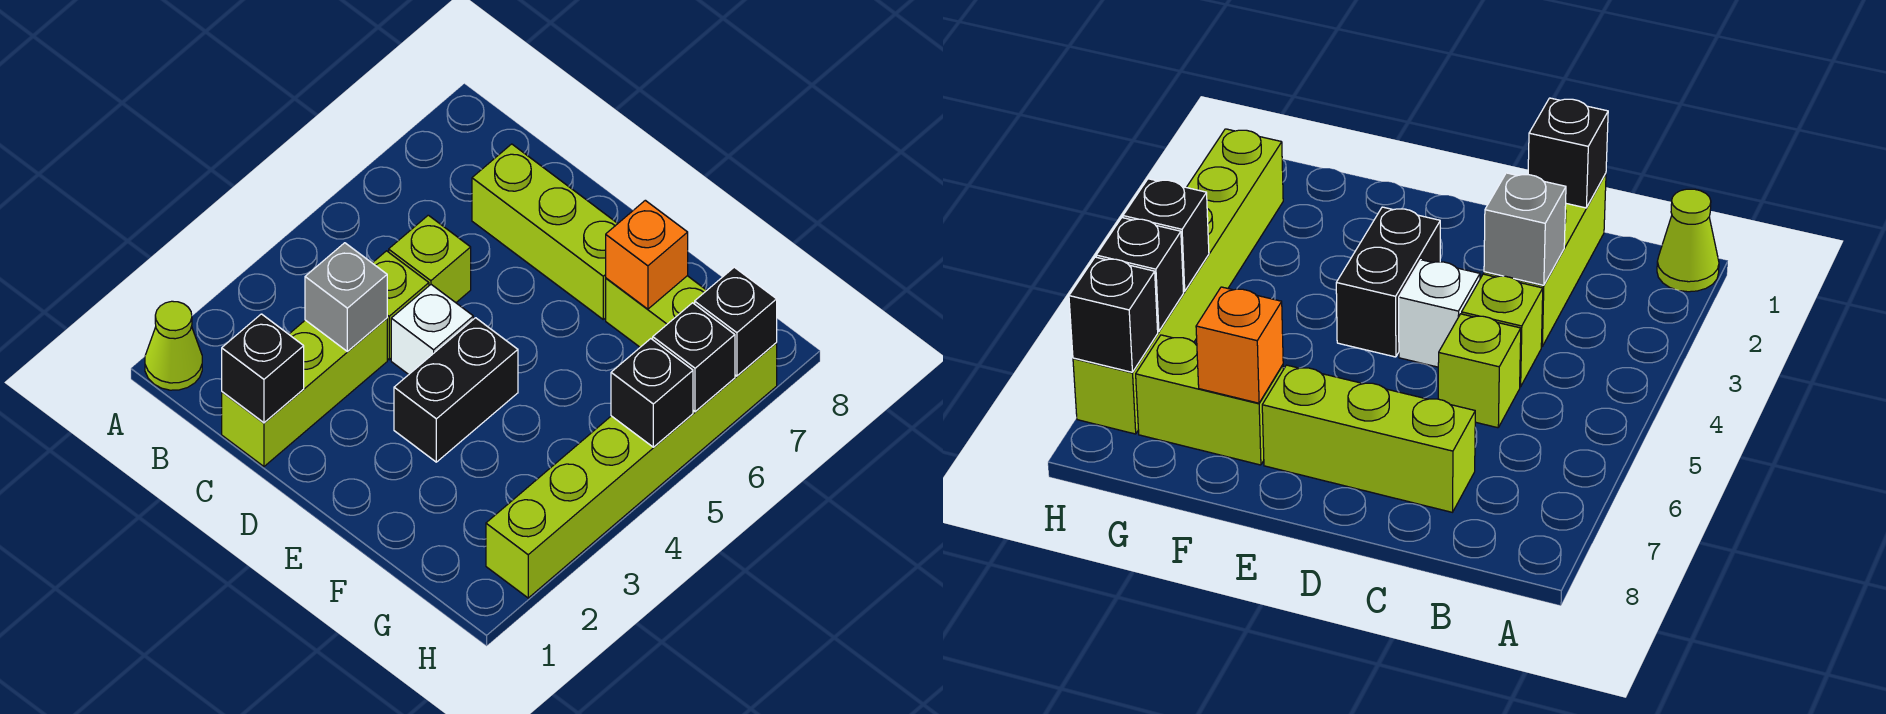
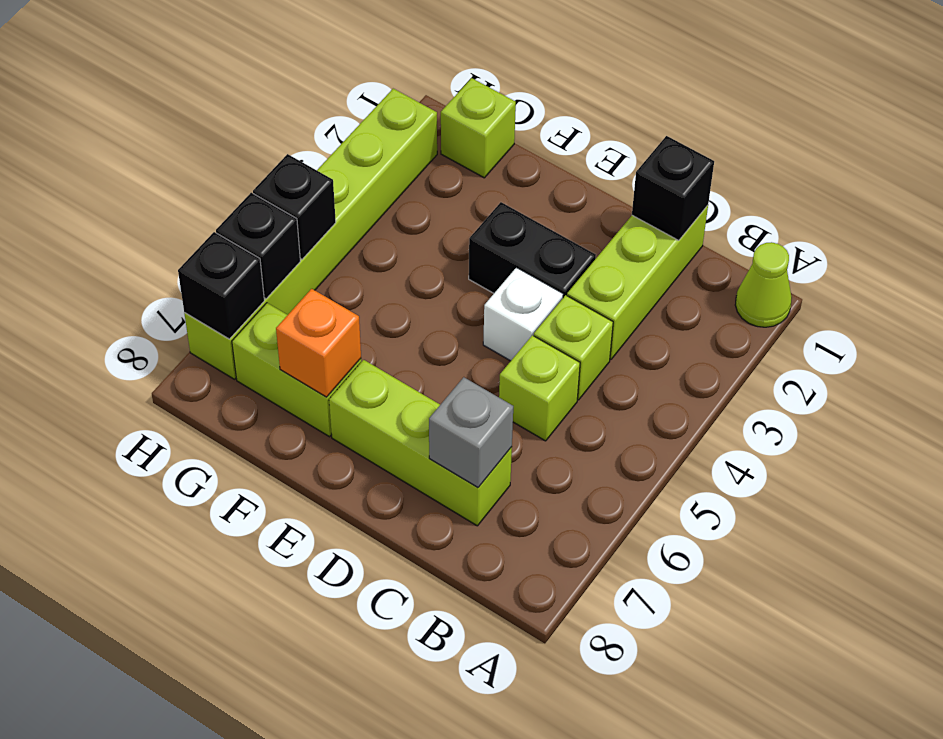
grey 1x1 brick [305,243,387,352] -> grey 1x1 brick moved to [429,377,513,488]
black 1x2 brick [394,318,518,462] -> black 1x2 brick turned to [469,202,596,298]
none -> lime 1x1 brick [441,78,516,178]

